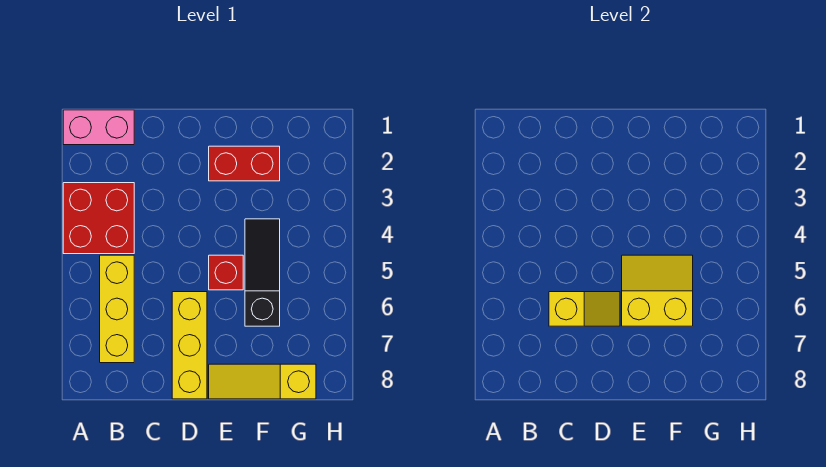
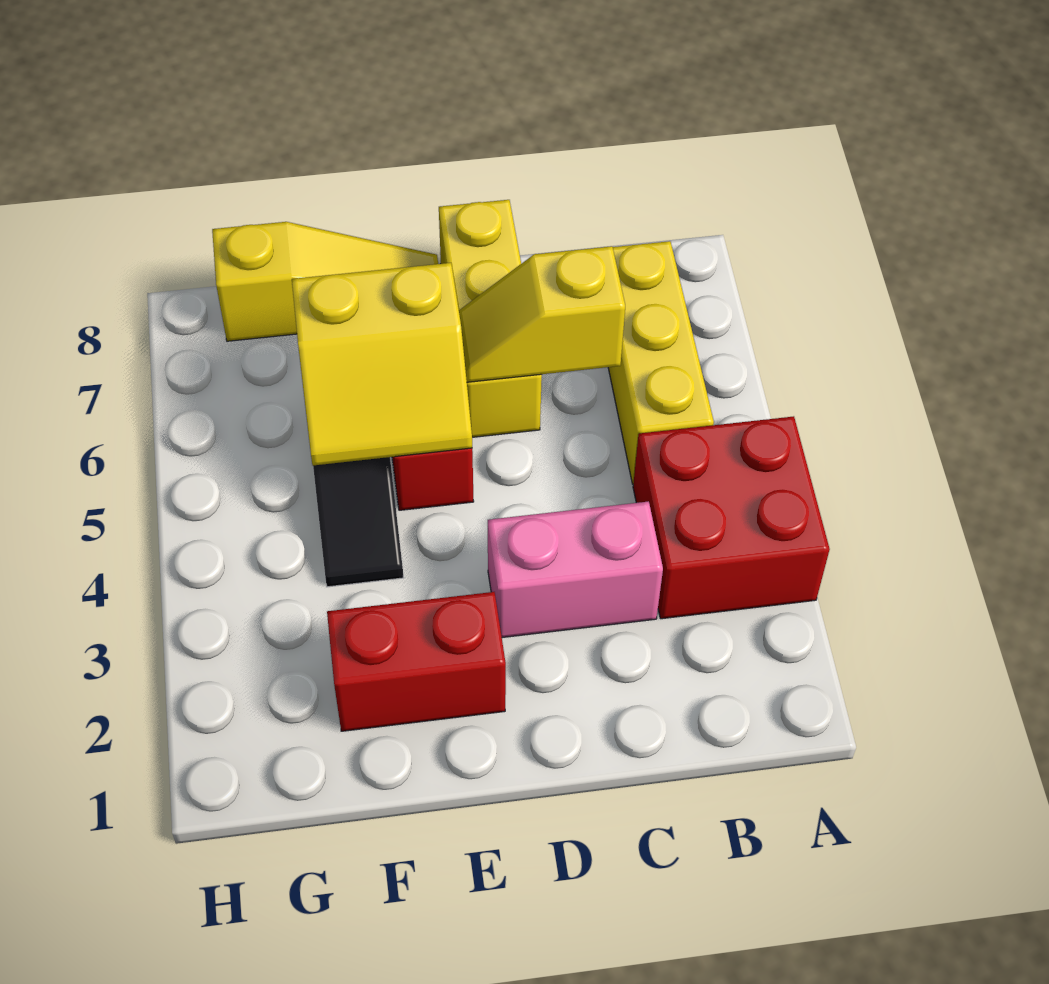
pink 1x2 brick [63,110,134,145] -> pink 1x2 brick moved to [488,501,663,638]

